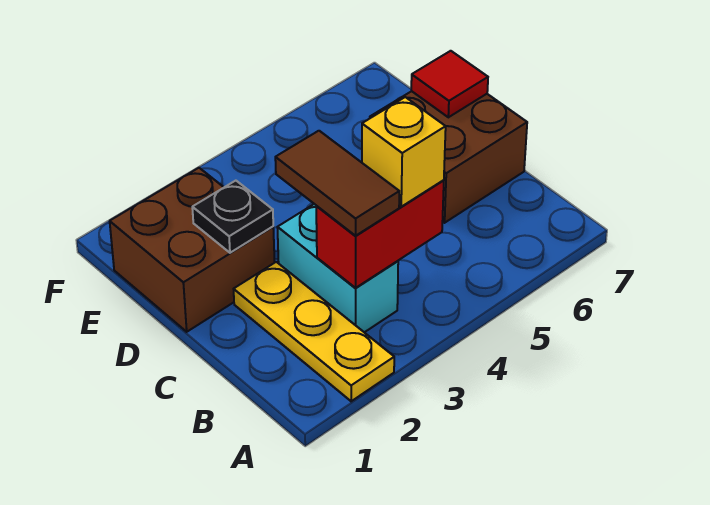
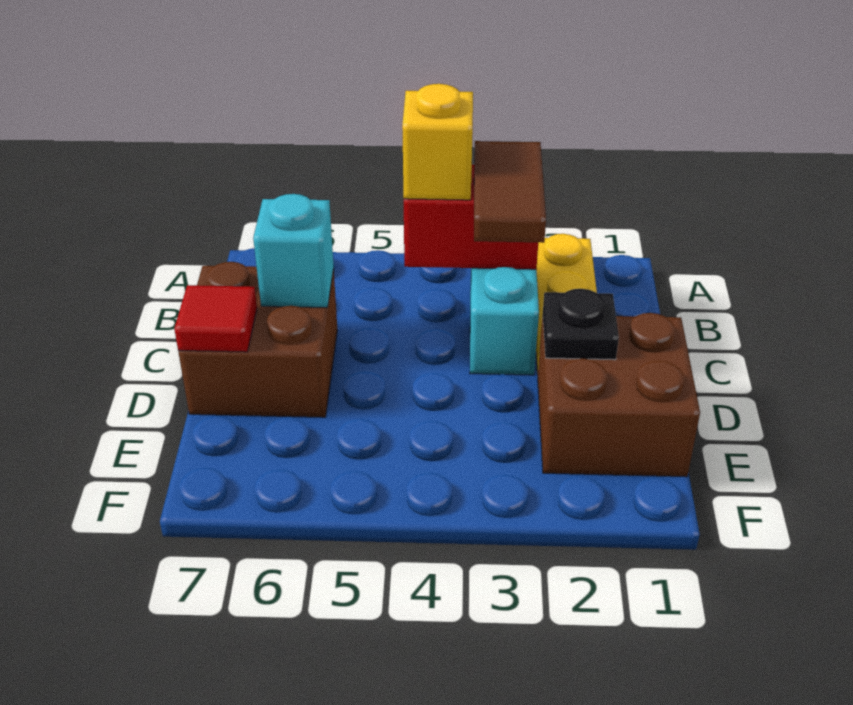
none -> cyan 1x1 brick [253,194,334,308]

